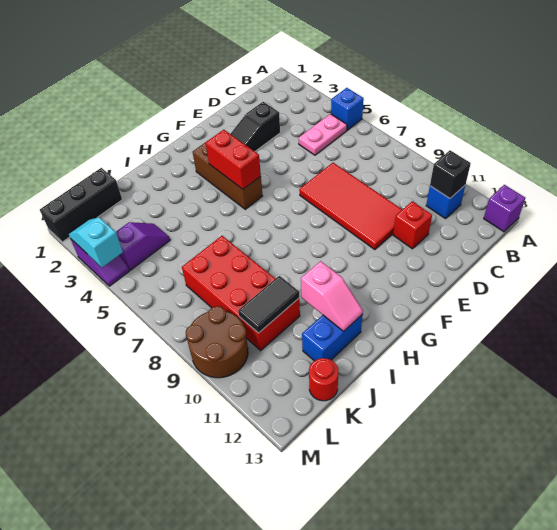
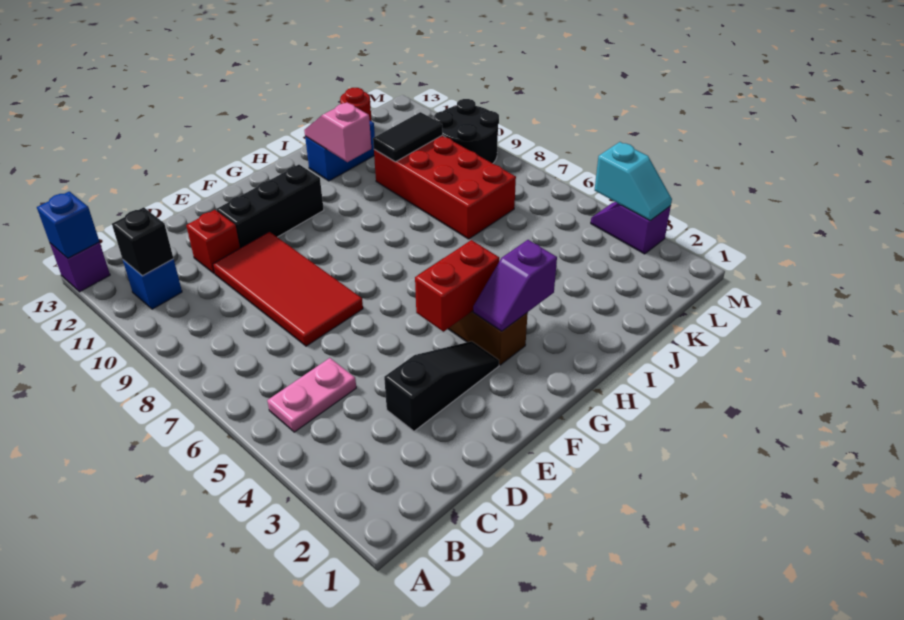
blue 1x1 brick [331,88,364,130] -> blue 1x1 brick moved to [37,191,99,258]
red 1x2 brick [206,130,261,189] -> red 1x2 brick turned to [415,240,499,332]
black 1x3 brick [40,168,122,242] -> black 1x3 brick moved to [216,165,324,248]
purple 1x2 slope [116,222,170,270] -> purple 1x2 slope moved to [473,240,557,331]
brown 2x2 round brick [186,306,248,378] -> black 2x2 round brick [434,99,499,163]

